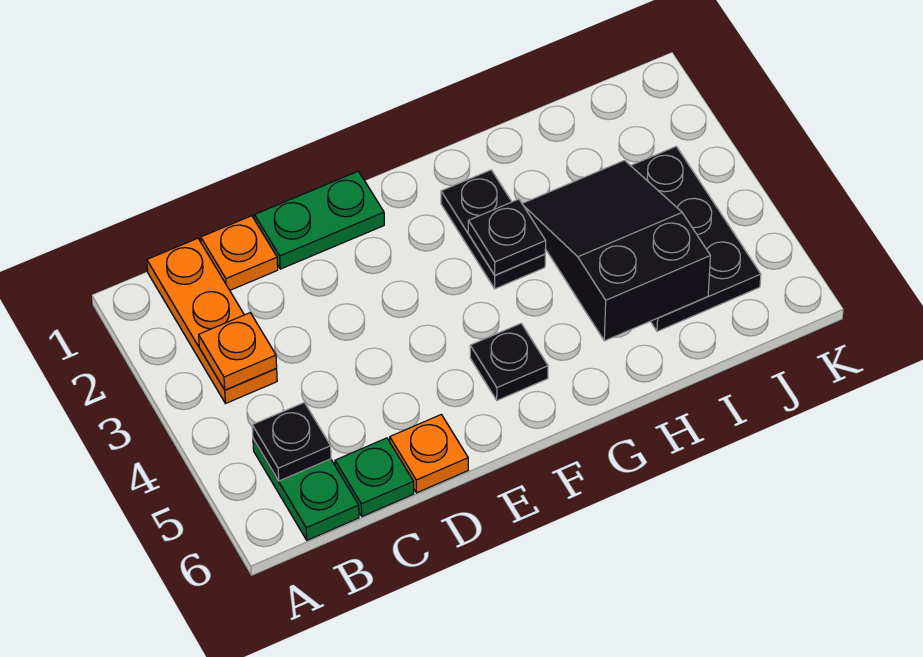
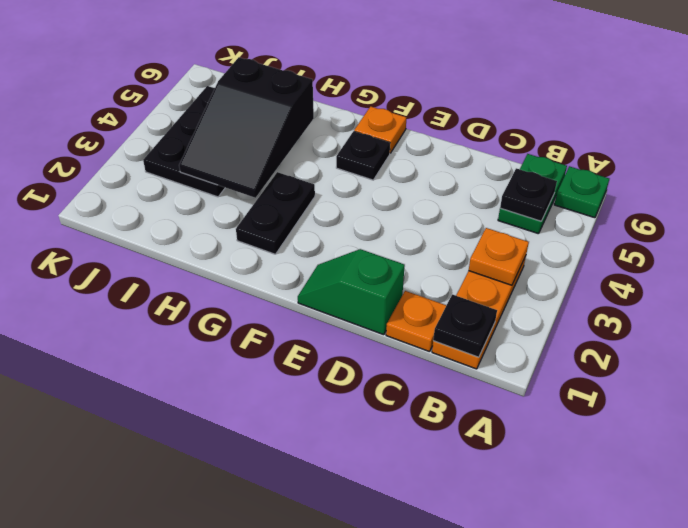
green 1x1 plate [335,438,414,516] -> green 1x1 plate moved to [554,166,609,218]
green 1x2 plate [255,171,384,269] -> green 1x2 slope [298,249,405,335]
orange 1x1 plate [390,415,468,493] -> orange 1x1 plate moved to [354,106,406,153]
black 1x1 plate [468,199,546,275] -> black 1x1 plate moved to [433,294,497,357]

